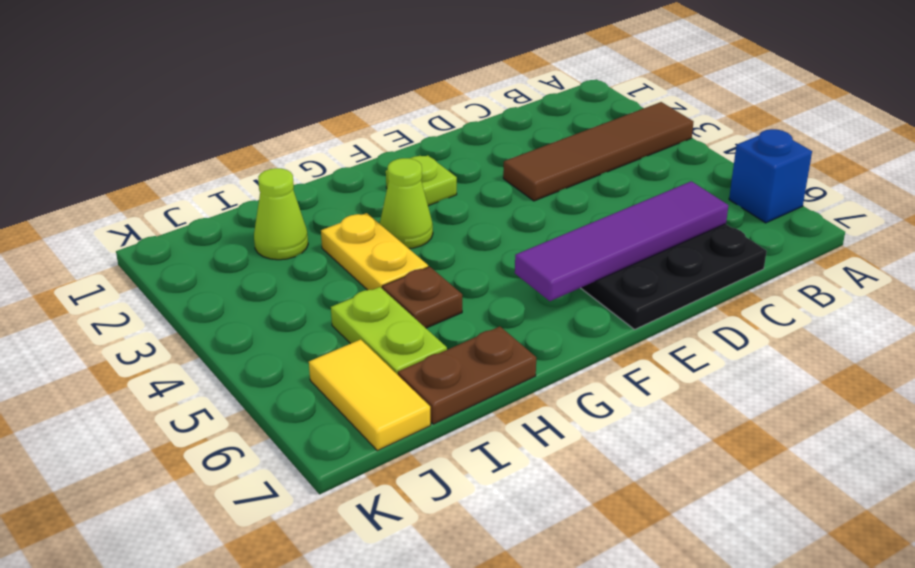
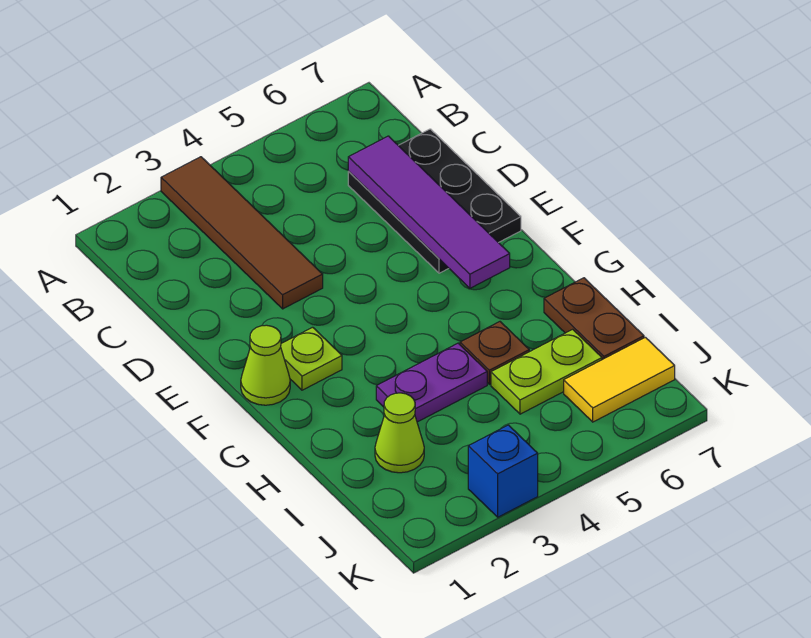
blue 1x1 brick [729,129,812,223] -> blue 1x1 brick moved to [468,425,538,517]
lime 1x1 cone [380,158,433,248] -> lime 1x1 cone moved to [241,325,290,405]
yellow 1x2 plate [321,213,428,290] -> purple 1x2 plate [376,343,487,422]

